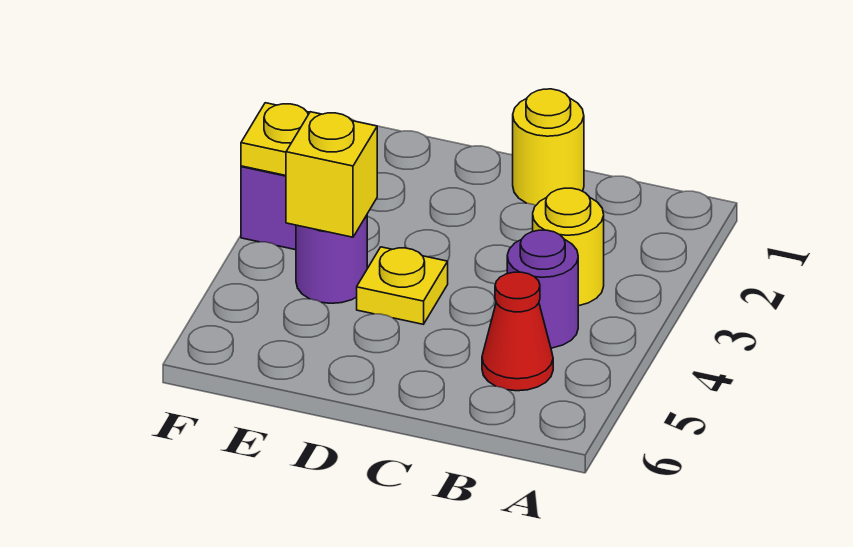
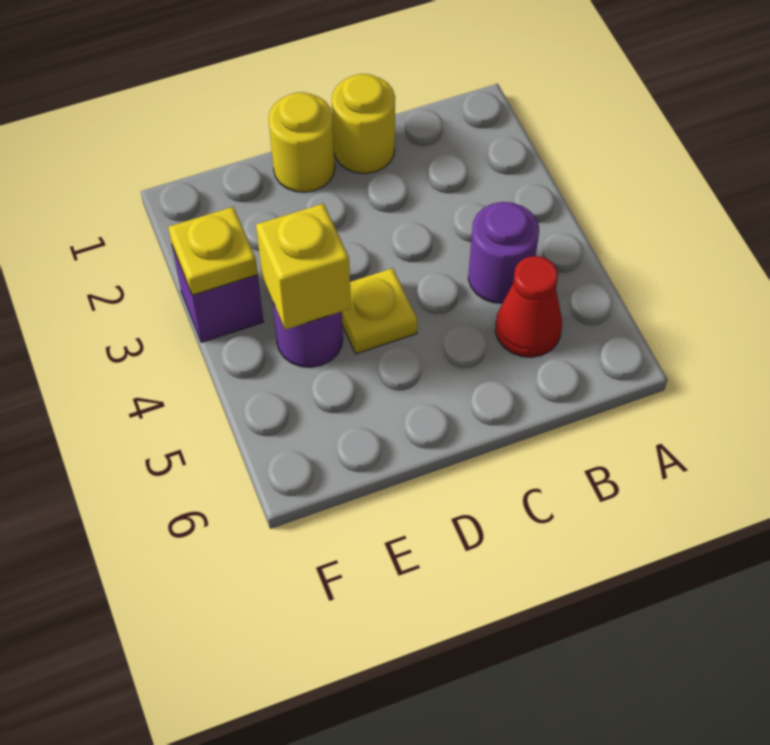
yellow 1x1 round brick [533,188,604,306] -> yellow 1x1 round brick moved to [269,92,335,192]

